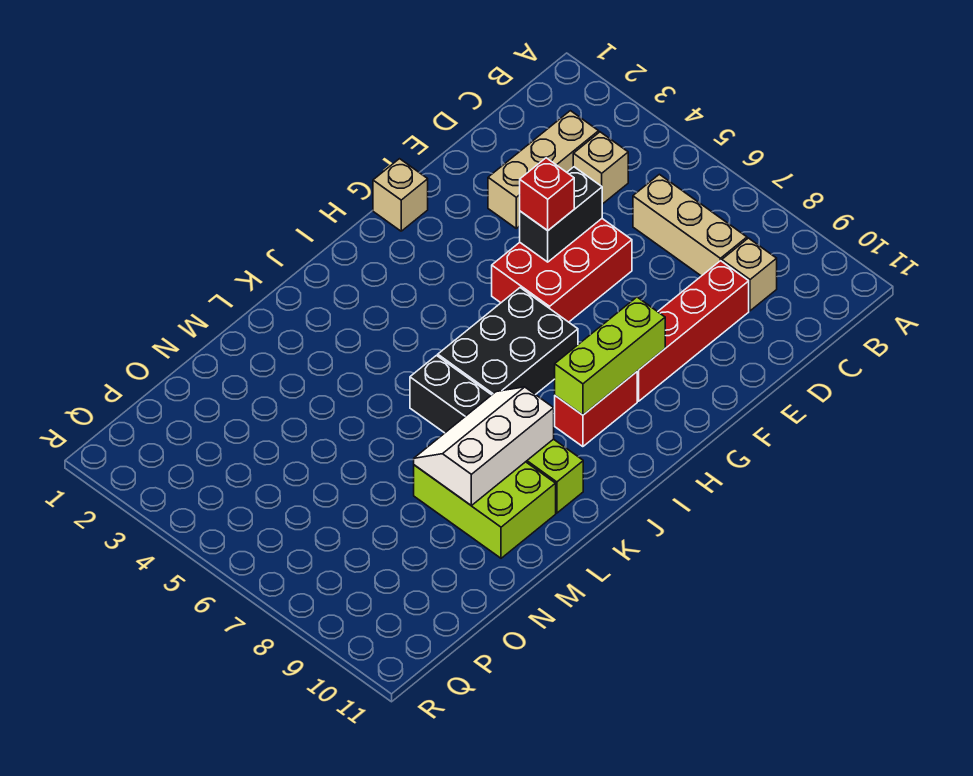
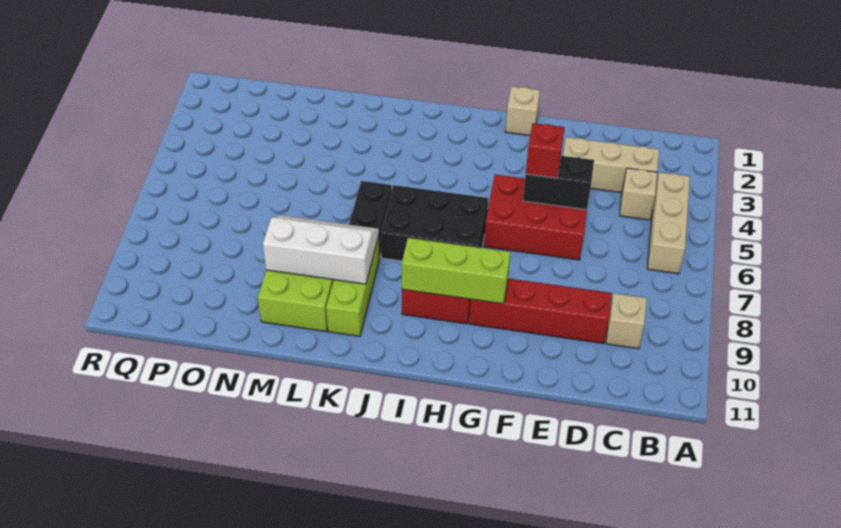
tan 1x3 brick [633,174,747,276] -> tan 1x3 brick moved to [647,172,690,274]

